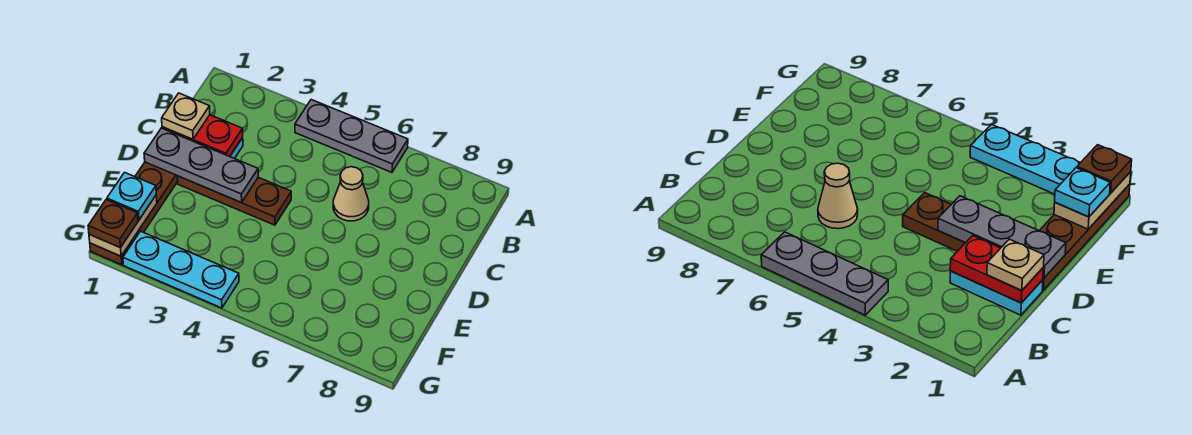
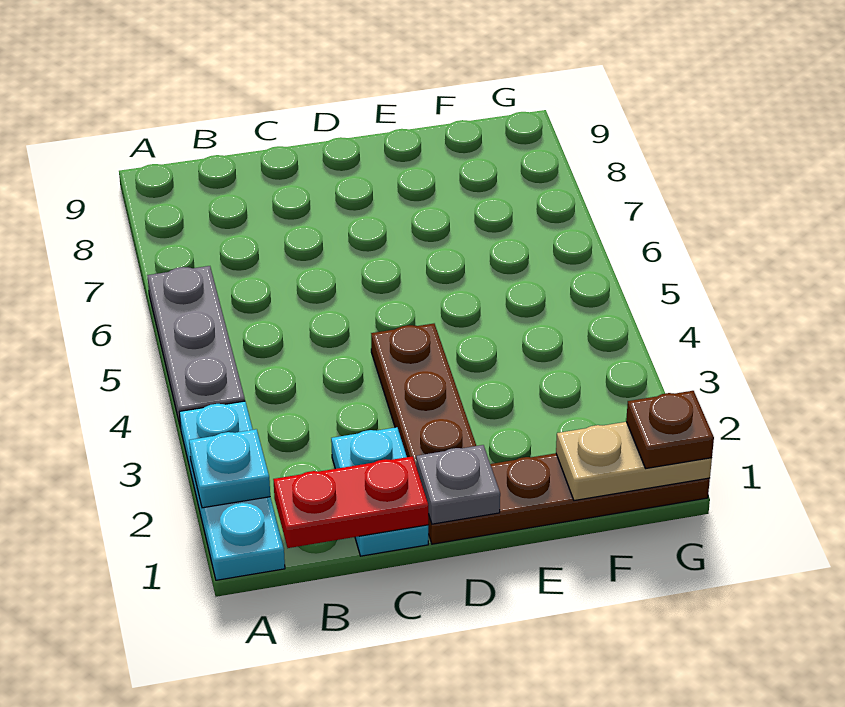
red 1x2 plate [162,115,243,157] -> red 1x2 plate turned to [273,456,429,548]
tan 1x1 plate [162,93,210,139] -> none
tan 1x1 cone [333,167,369,221] -> none
grey 1x3 plate [144,128,258,202] -> grey 1x1 plate [416,445,500,524]
cyan 1x1 plate [107,172,156,220] -> cyan 1x1 plate moved to [189,429,270,508]
cyan 1x3 plate [123,231,239,308] -> cyan 1x3 plate moved to [179,401,285,580]

